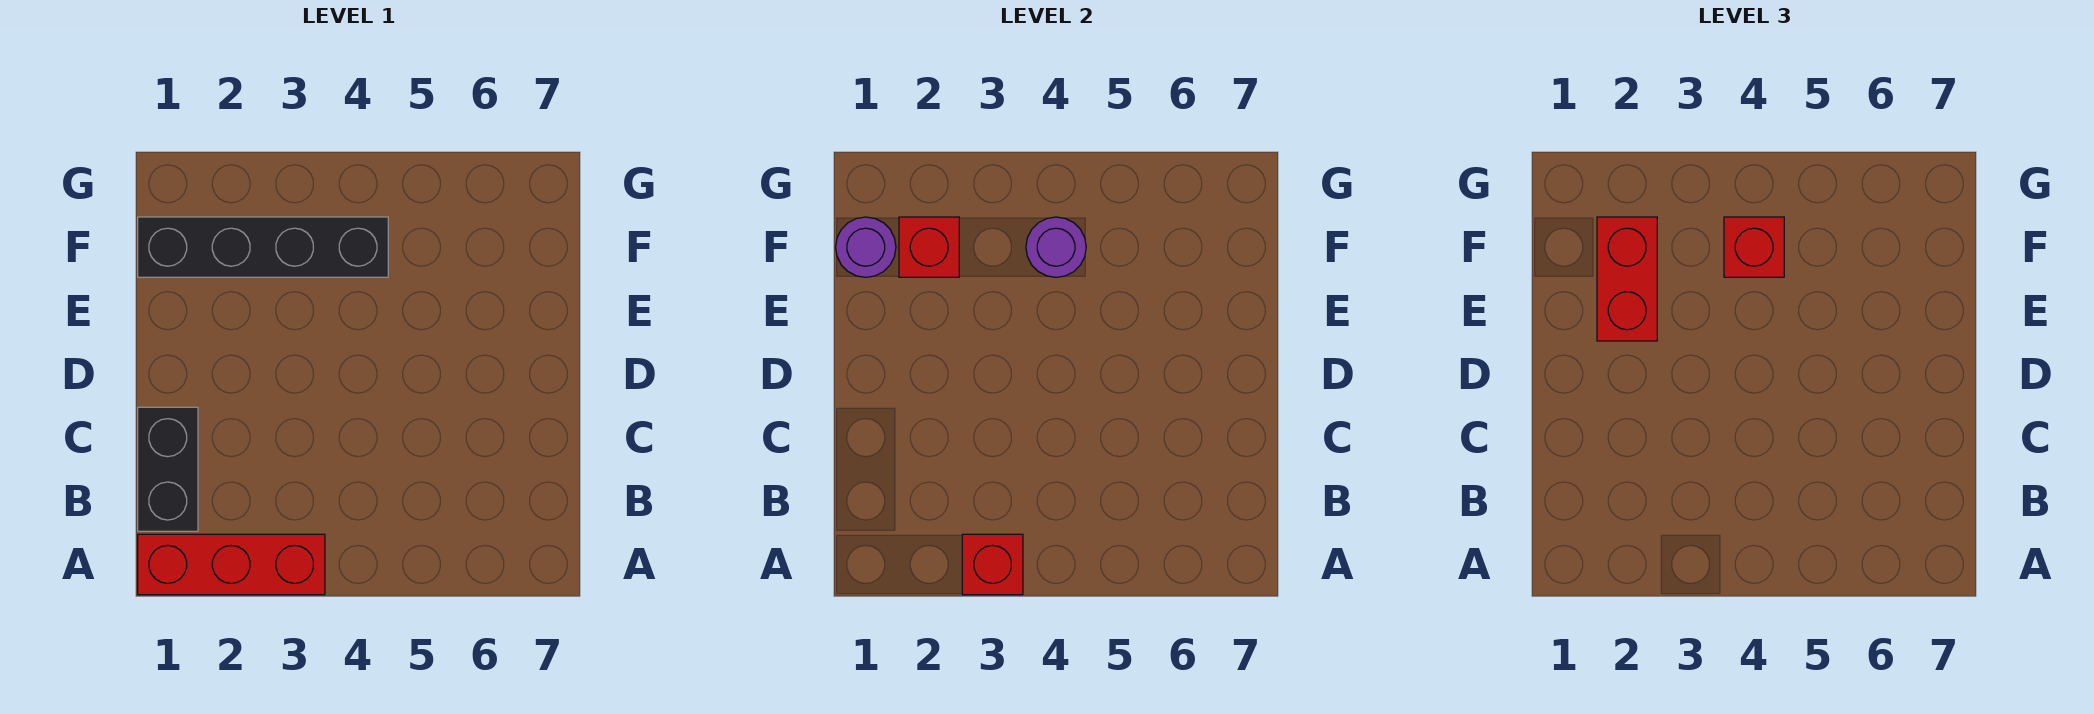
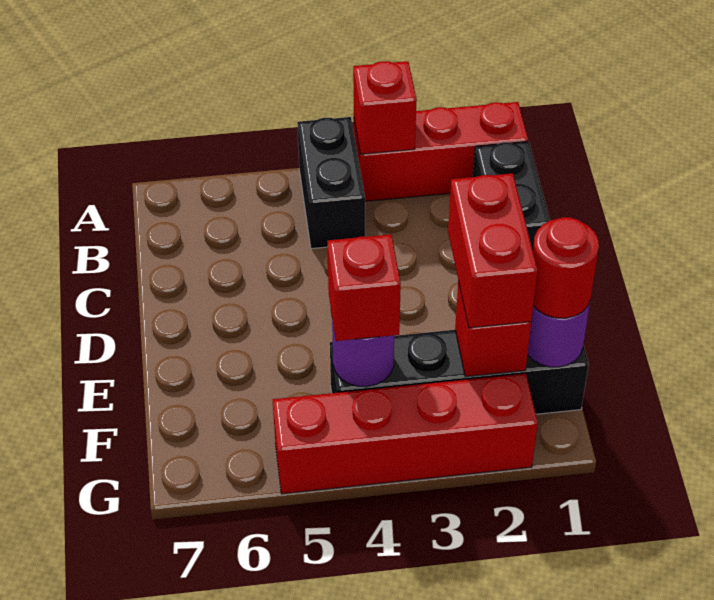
none -> black 1x2 brick [297,117,365,249]
none -> red 1x1 round brick [533,217,599,318]
none -> red 1x4 brick [273,373,538,494]

